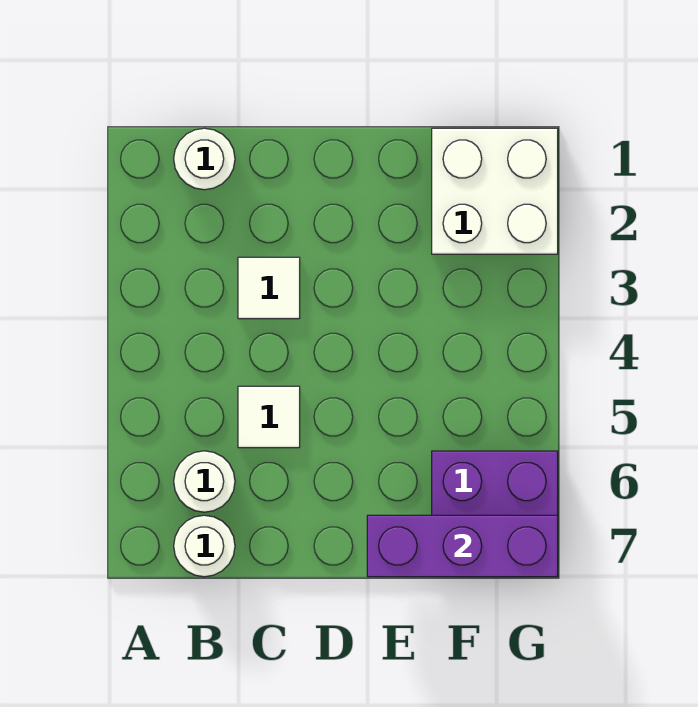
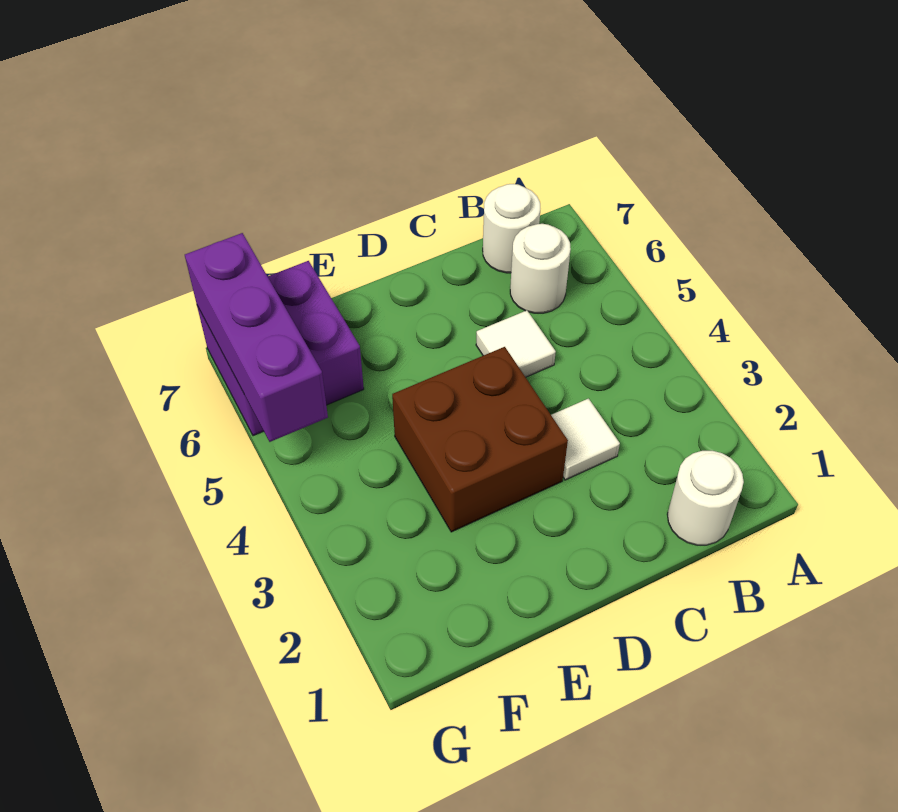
none -> brown 2x2 brick [392,347,568,532]
purple 1x3 brick [367,515,558,577] -> purple 1x3 brick turned to [185,233,328,442]
white 2x2 brick [432,128,558,254] -> none

